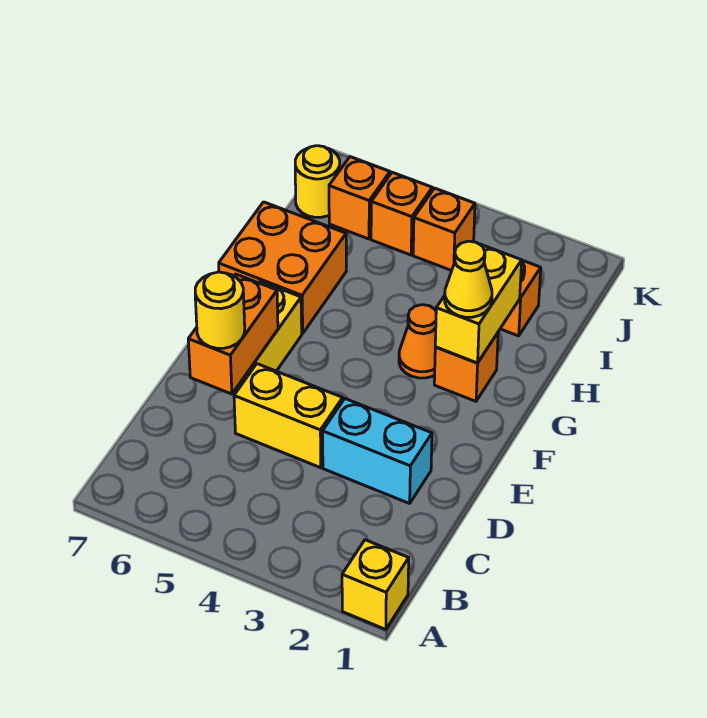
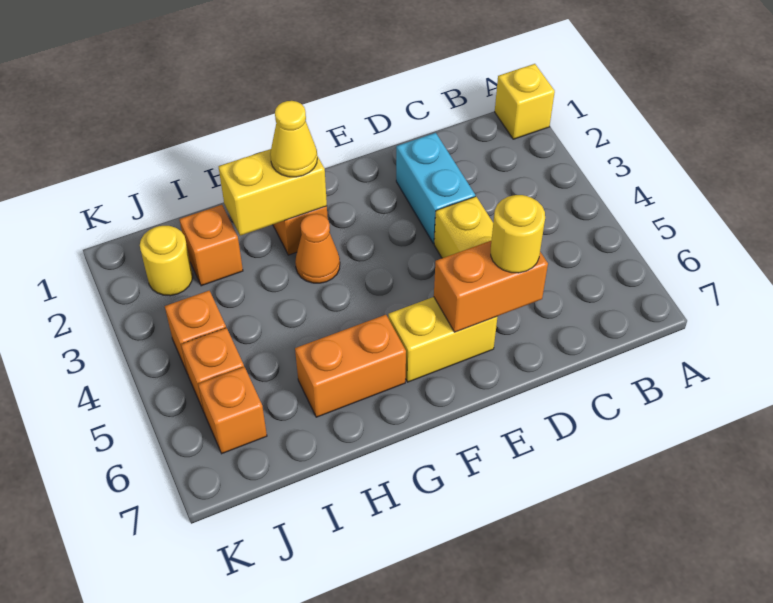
orange 2x2 brick [219,202,346,333] -> orange 1x2 brick [295,315,406,417]
yellow 1x1 round brick [295,146,340,217] -> yellow 1x1 round brick moved to [140,226,193,296]

